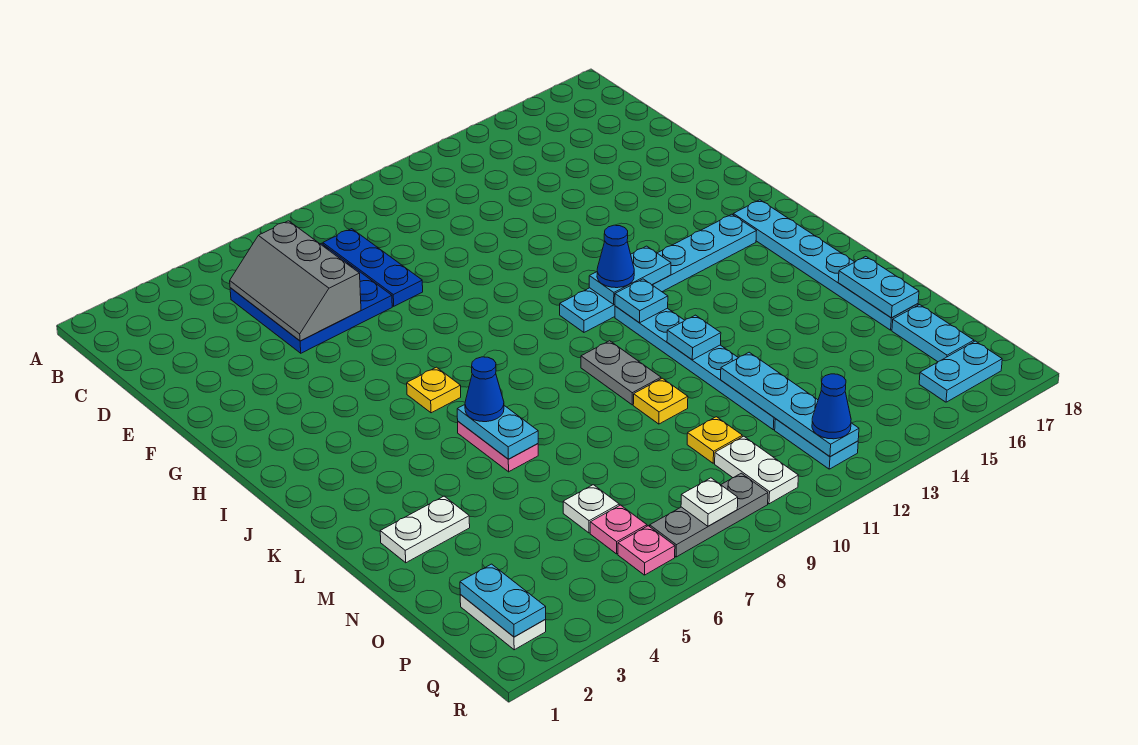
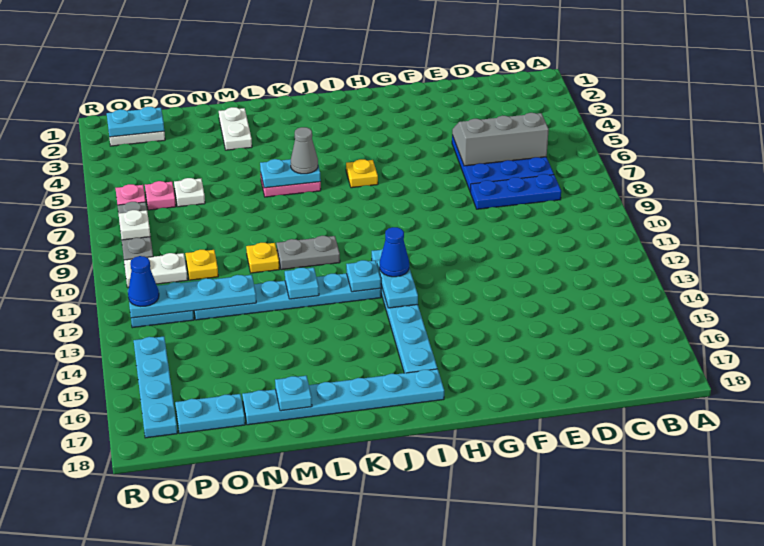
blue 1x1 cone [465,357,504,422] -> grey 1x1 cone [291,127,318,174]
cyan 1x2 plate [838,256,919,318] -> cyan 1x1 plate [275,376,312,411]
cyan 1x2 plate [919,341,1002,402] -> cyan 1x4 plate [134,336,177,438]

